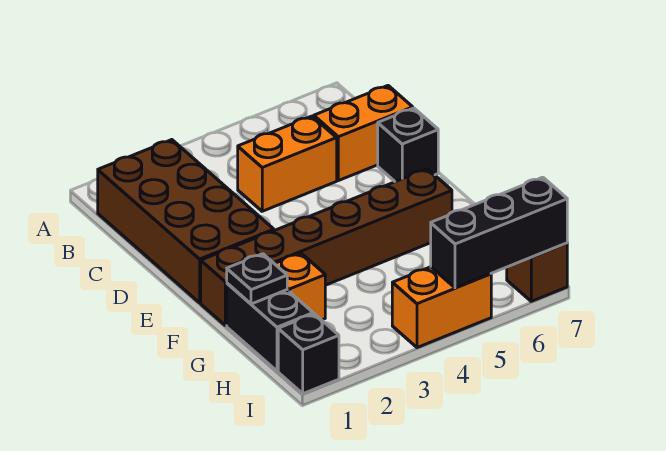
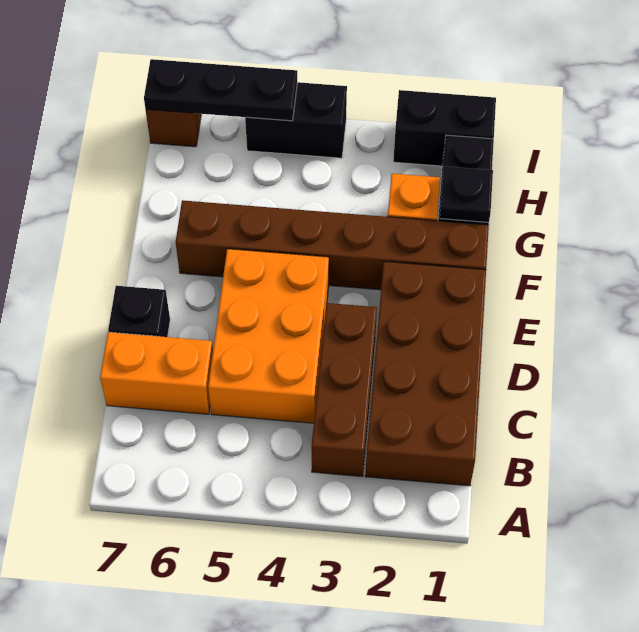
none -> brown 1x3 brick [312,303,377,477]
orange 1x2 brick [238,116,337,211] -> orange 2x3 brick [208,249,329,423]
black 1x1 brick [278,314,339,394] -> black 1x2 brick [393,90,496,166]
orange 1x2 brick [392,267,491,348] -> black 1x2 brick [245,82,347,158]
black 1x3 brick [431,177,567,288] -> black 1x3 plate [144,59,297,121]

